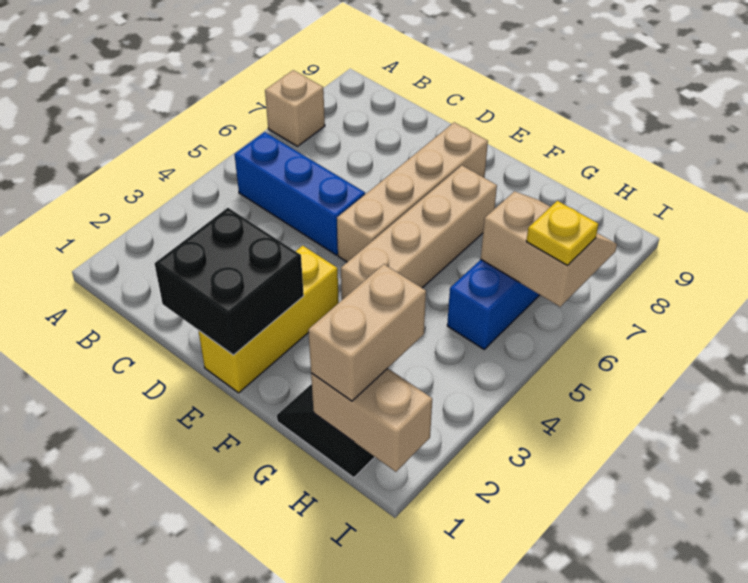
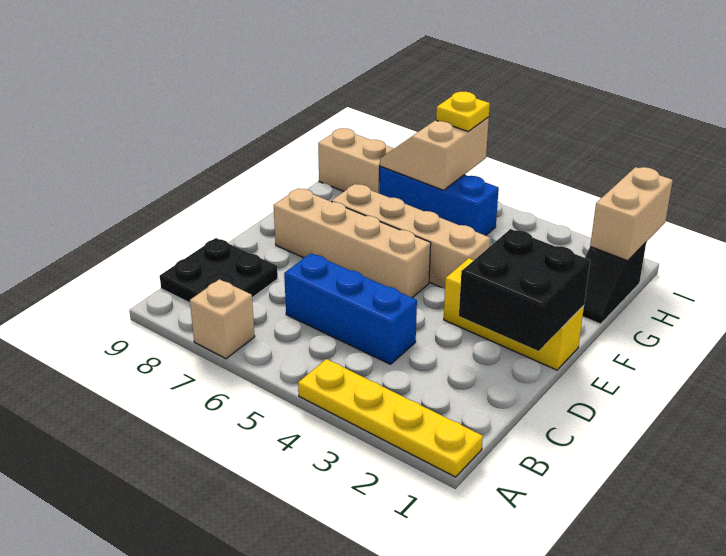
none -> yellow 1x4 plate [298,359,483,477]
blue 1x3 brick [234,132,365,255] -> blue 1x3 brick turned to [284,253,417,364]
none -> black 2x2 plate [160,238,278,303]
tan 1x2 brick [308,264,426,401] -> tan 1x2 brick moved to [318,128,394,193]

